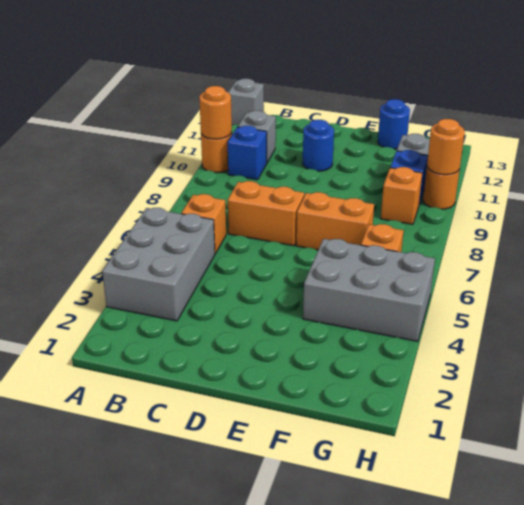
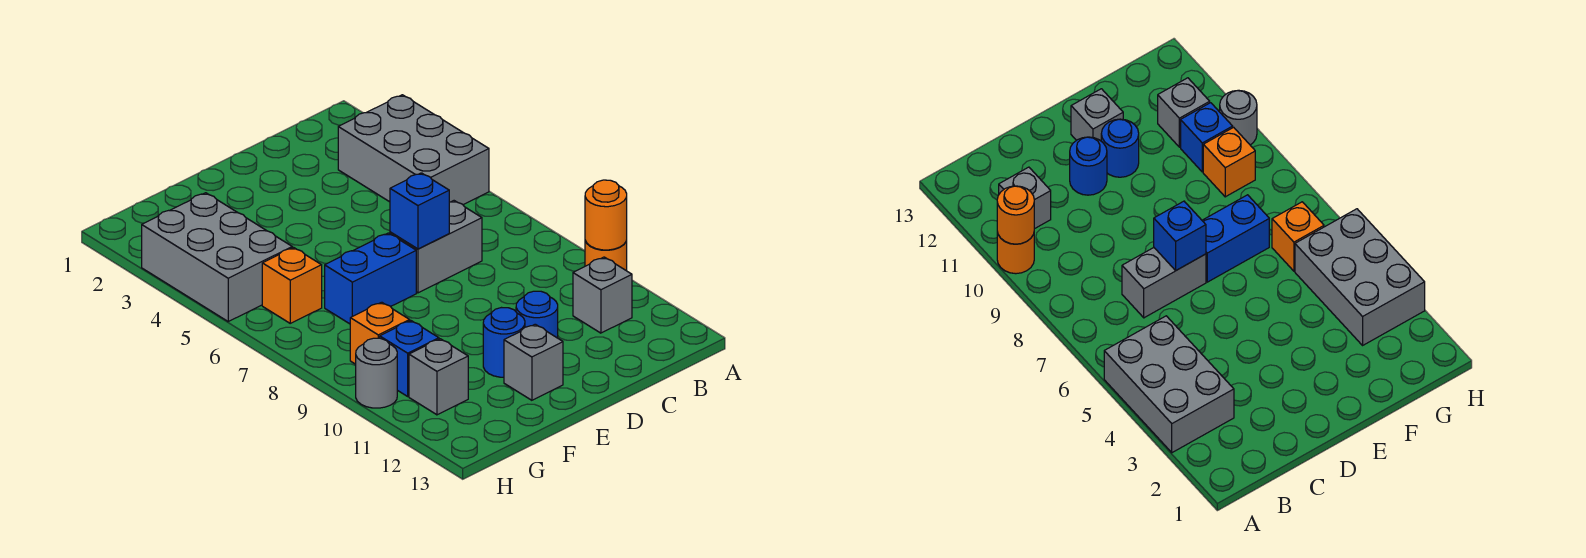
grey 1x1 brick [228,79,264,125] -> grey 1x1 brick moved to [504,324,563,400]
orange 1x1 brick [181,194,226,253] -> none
blue 1x1 brick [228,126,267,180] -> blue 1x1 brick moved to [390,173,449,249]
orange 1x2 brick [228,181,304,246] -> grey 1x2 brick [390,201,482,293]
orange 1x2 brick [296,192,374,250] -> blue 1x2 brick [325,233,416,324]
grey 2x3 brick [303,239,435,341] -> grey 2x3 brick turned to [142,193,292,321]
blue 1x1 round brick [378,99,410,149] -> blue 1x1 round brick moved to [483,308,525,377]
orange 1x1 round brick [423,167,460,209] -> grey 1x1 round brick [356,338,397,408]
orange 1x1 round brick [427,119,465,175] -> none

